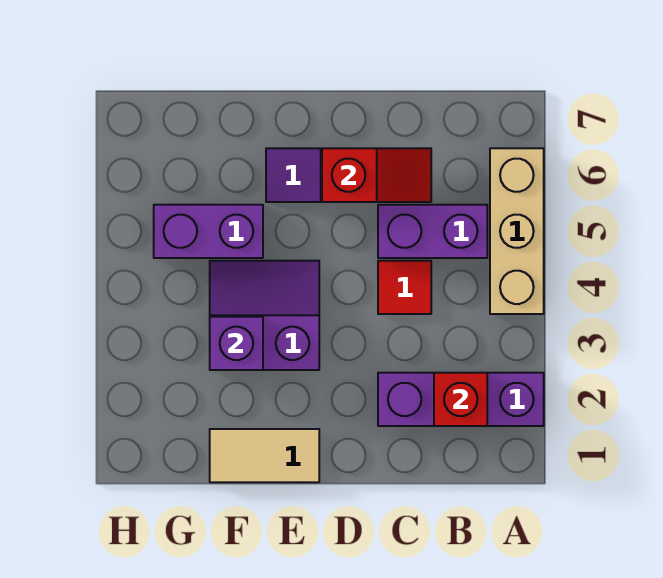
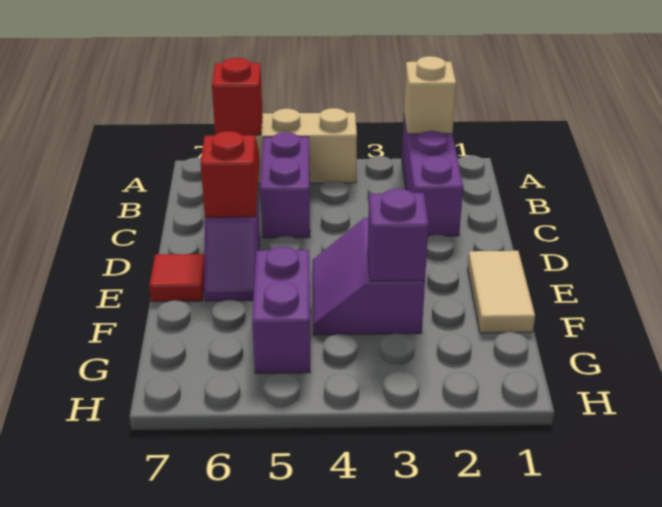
none -> tan 1x1 brick [404,56,456,134]
red 1x1 brick [434,373,487,426] -> red 1x1 brick moved to [212,58,262,136]
red 1x1 tile [378,261,431,314] -> red 1x1 tile moved to [149,254,205,302]

